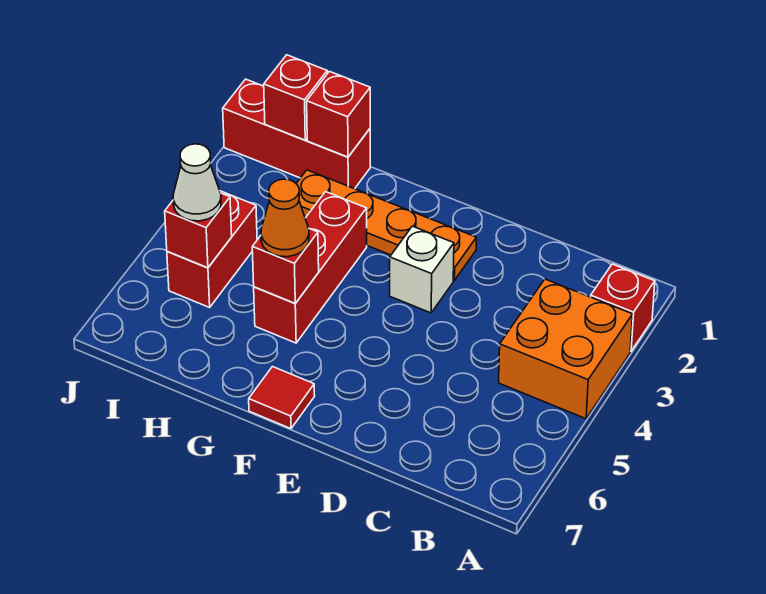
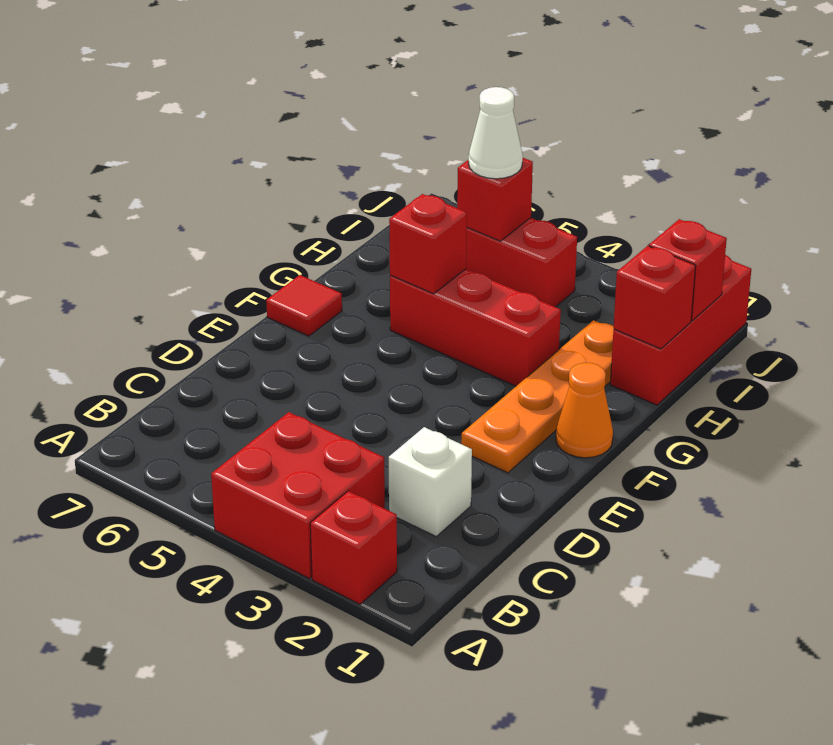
orange 2x2 brick [499,279,633,419] -> red 2x2 brick [211,412,385,579]
white 1x1 brick [390,226,454,313] -> white 1x1 brick moved to [389,427,472,536]
orange 1x1 cone [261,179,309,257] -> orange 1x1 cone moved to [556,363,613,458]

